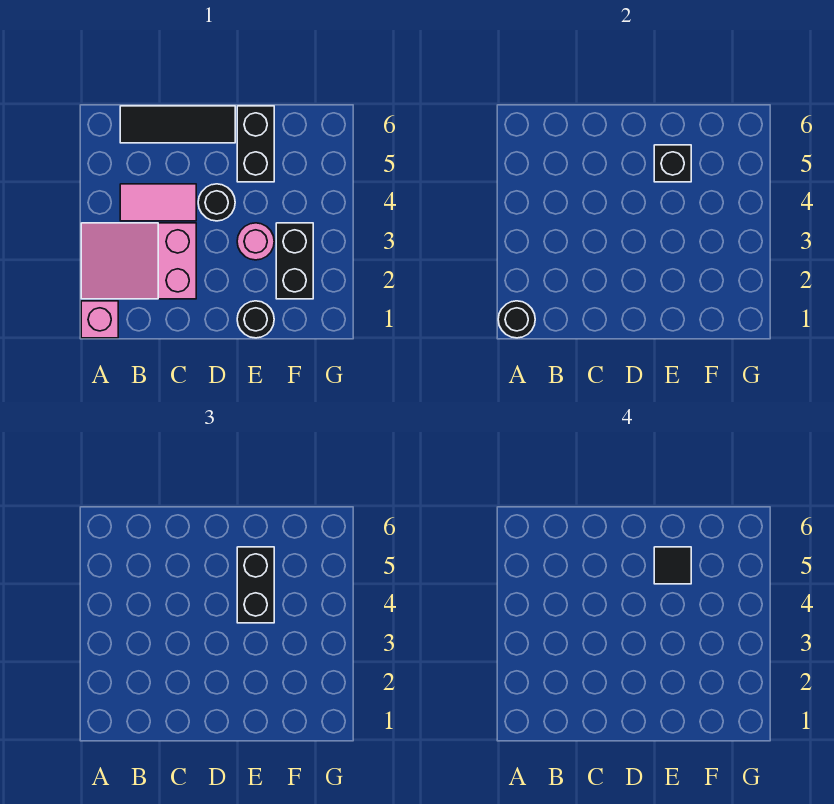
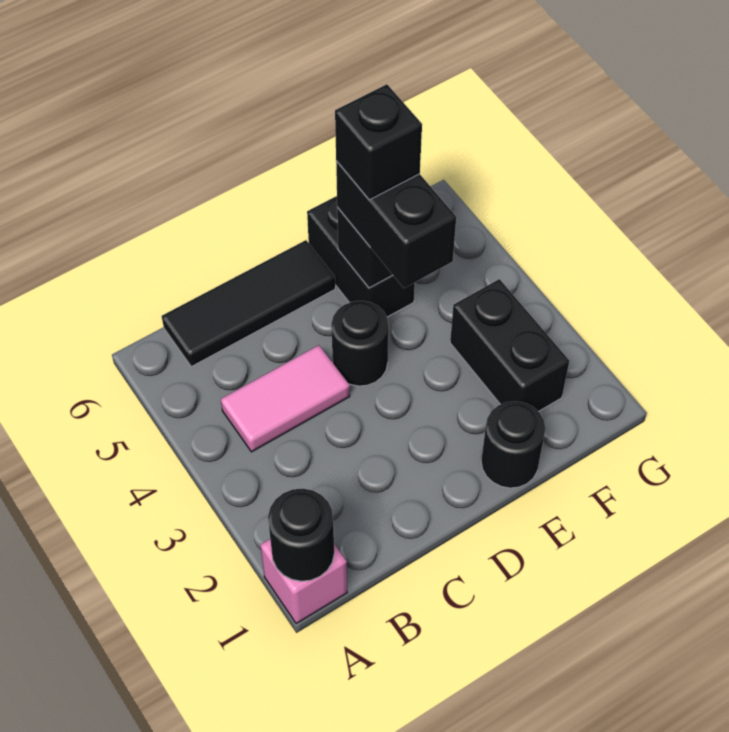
pink 2x3 slope [81,223,196,299] -> none
pink 1x1 round brick [237,223,274,260] -> none
black 1x1 tile [654,547,691,584] -> black 1x1 brick [335,84,422,200]

